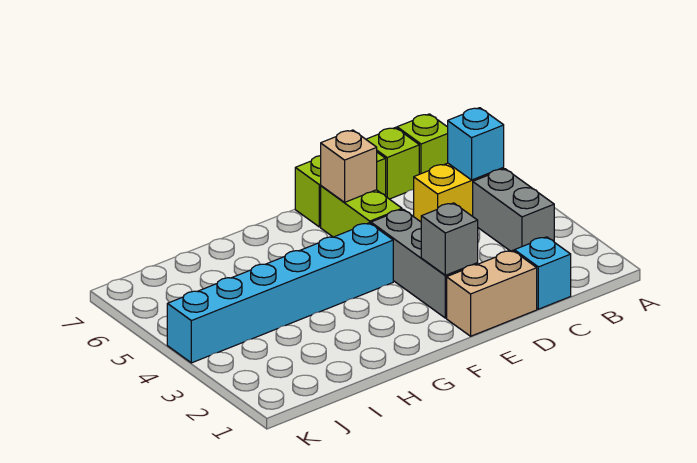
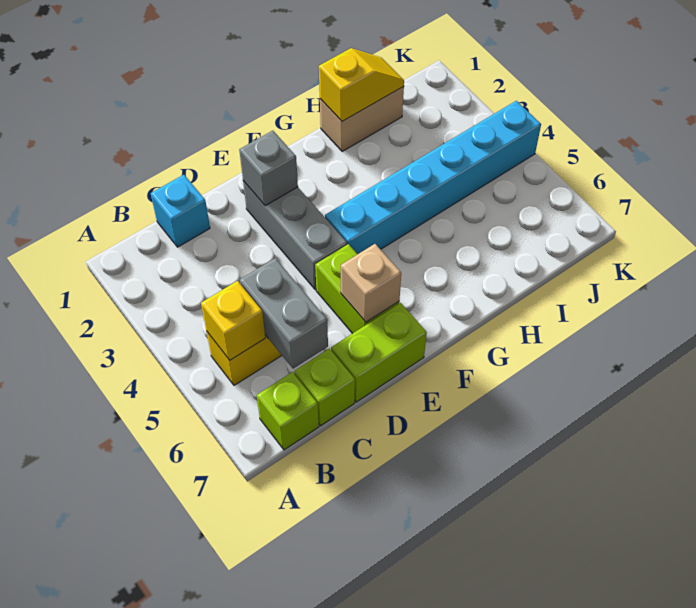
grey 1x2 brick [473,169,554,251] -> grey 1x2 brick moved to [240,258,328,369]
cyan 1x1 brick [448,108,504,180] -> yellow 1x1 brick [201,281,265,360]
tan 1x2 brick [447,250,537,336] -> tan 1x2 brick moved to [320,87,404,151]
none -> yellow 1x2 slope [319,48,404,121]

